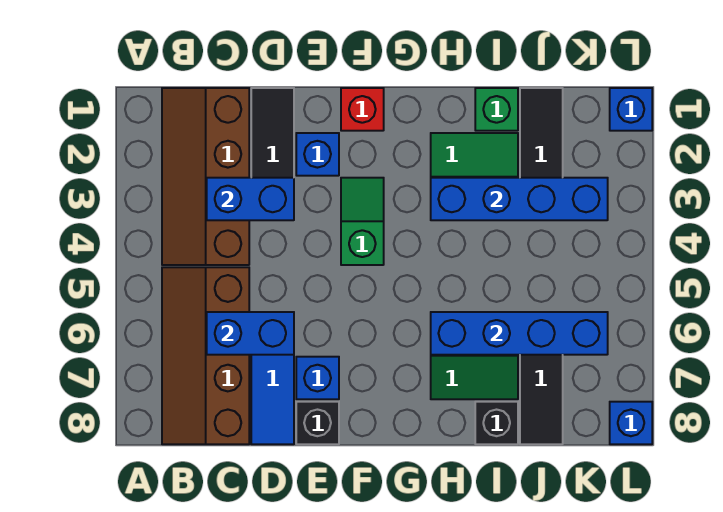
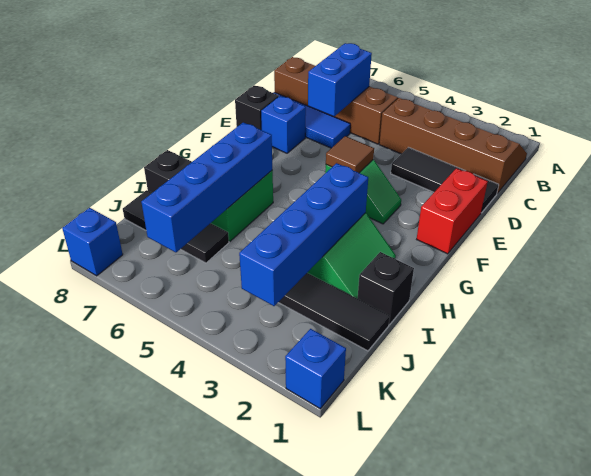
blue 1x2 brick [207,178,294,220] -> none
blue 1x1 brick [296,133,339,176] -> none
red 1x1 brick [341,88,384,131] -> red 1x2 brick [417,168,488,254]
none -> brown 1x1 tile [326,136,374,173]
green 1x1 brick [475,88,518,131] -> black 1x1 brick [358,252,414,324]

